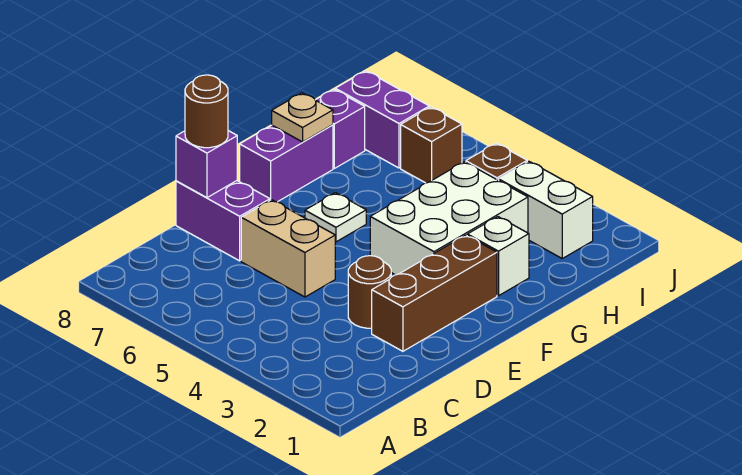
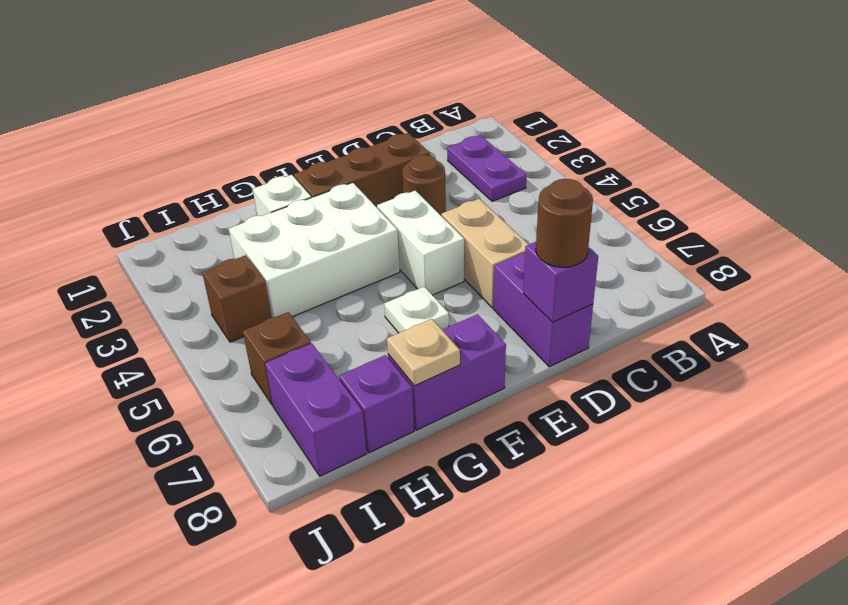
none -> purple 1x2 plate [447,135,527,201]
white 1x2 brick [499,161,593,258] -> white 1x2 brick moved to [377,191,464,295]

